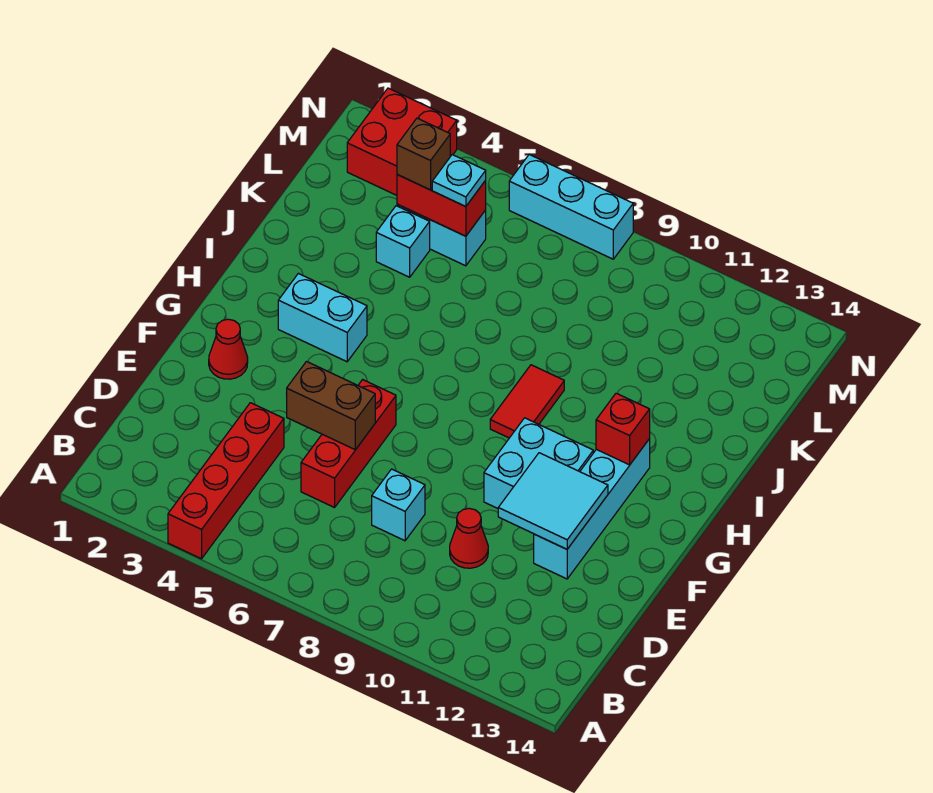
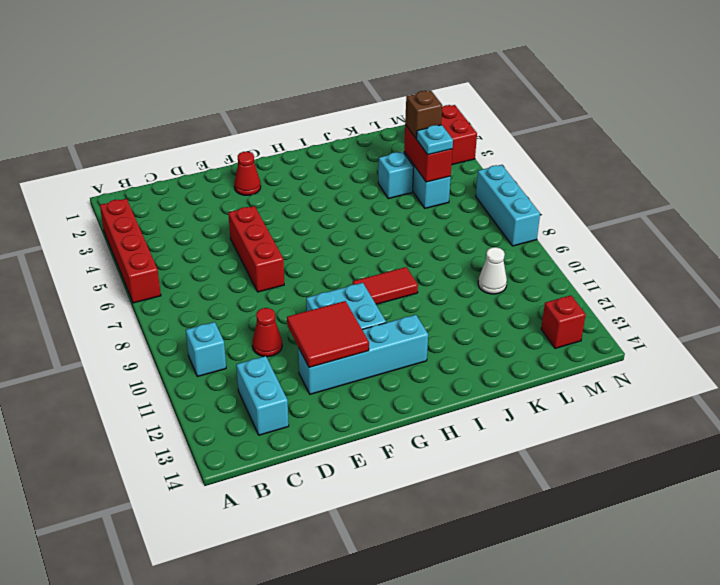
red 1x4 brick [168,403,284,559] -> red 1x4 brick turned to [100,199,161,303]
red 1x3 brick [301,380,396,508] -> red 1x3 brick turned to [228,206,284,292]
cyan 1x1 brick [372,469,425,541] -> cyan 1x1 brick moved to [186,322,226,377]
brown 1x2 brick [287,362,375,450] -> none
cyan 2x2 tile [498,453,608,549] -> red 2x2 tile [287,301,369,367]
cyan 1x2 brick [278,273,367,362] -> cyan 1x2 brick moved to [236,356,289,435]
red 1x1 brick [596,393,650,465] -> red 1x1 brick moved to [541,295,586,348]
none -> white 1x1 cone [478,247,507,294]

